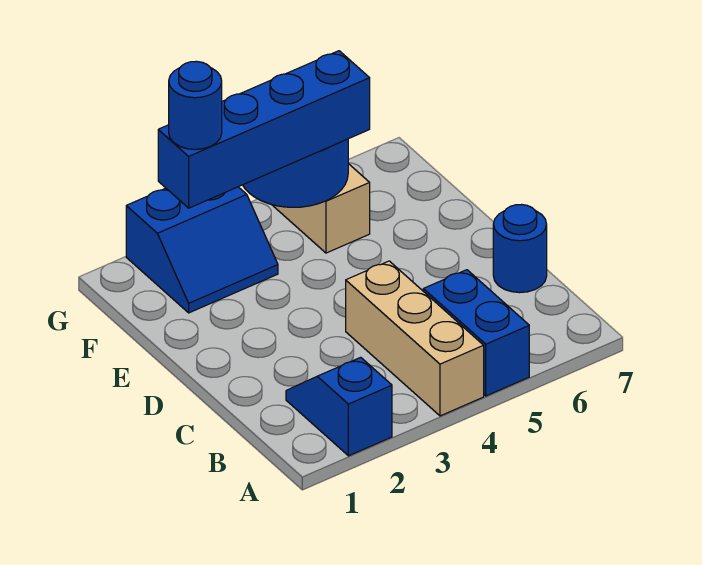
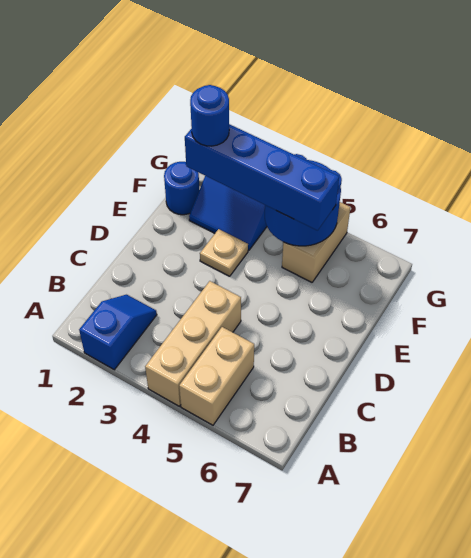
blue 1x2 brick [423,270,529,396] -> tan 1x2 brick [179,327,254,425]
blue 1x1 round brick [493,205,547,293] -> blue 1x1 round brick moved to [164,162,199,215]
none -> tan 1x1 plate [200,229,248,276]

